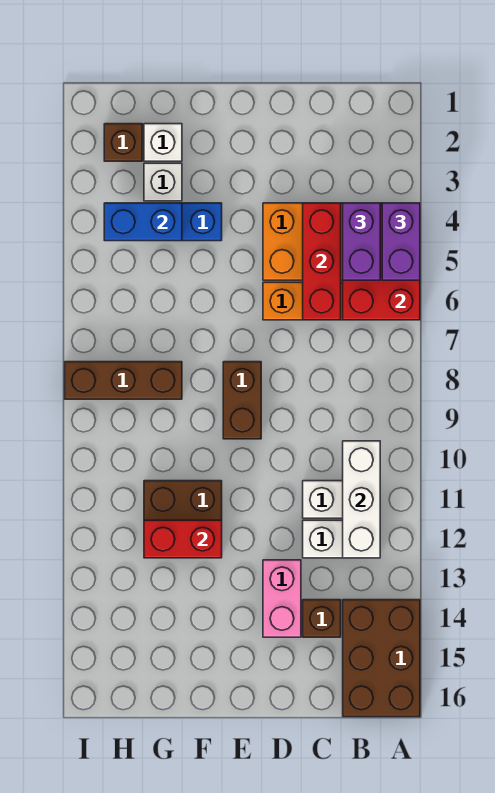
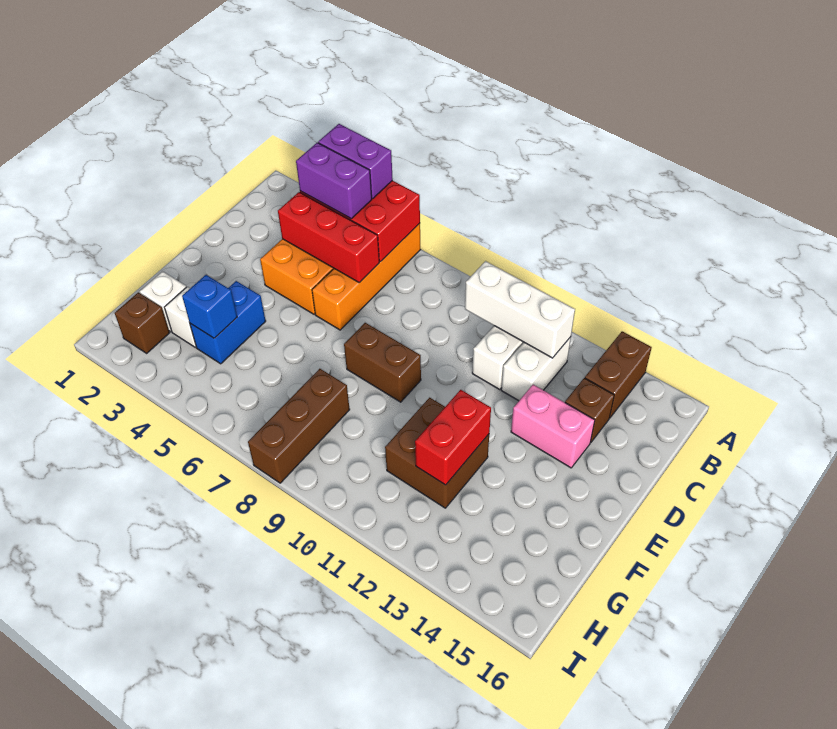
brown 2x3 brick [343,600,420,717] -> brown 1x2 brick [585,331,652,418]
blue 1x2 brick [104,203,182,241] -> blue 1x1 brick [182,275,237,338]

